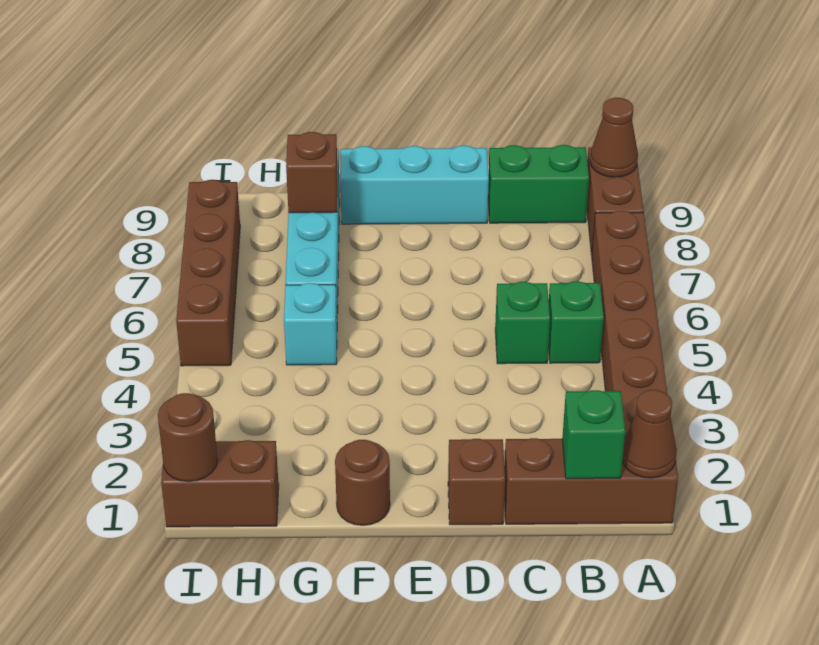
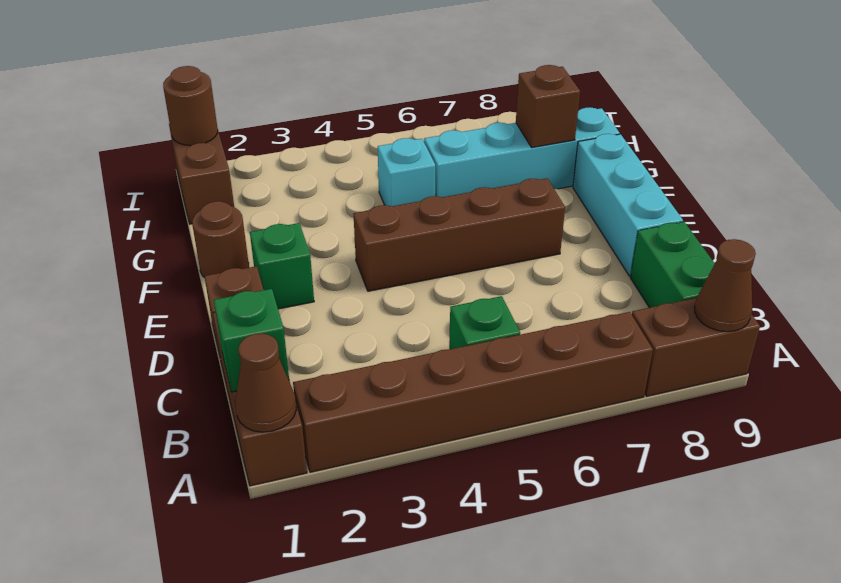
green 1x1 brick [495,282,550,364] -> green 1x1 brick moved to [250,223,314,309]
brown 1x4 brick [176,180,240,366] -> brown 1x4 brick moved to [353,178,565,291]

